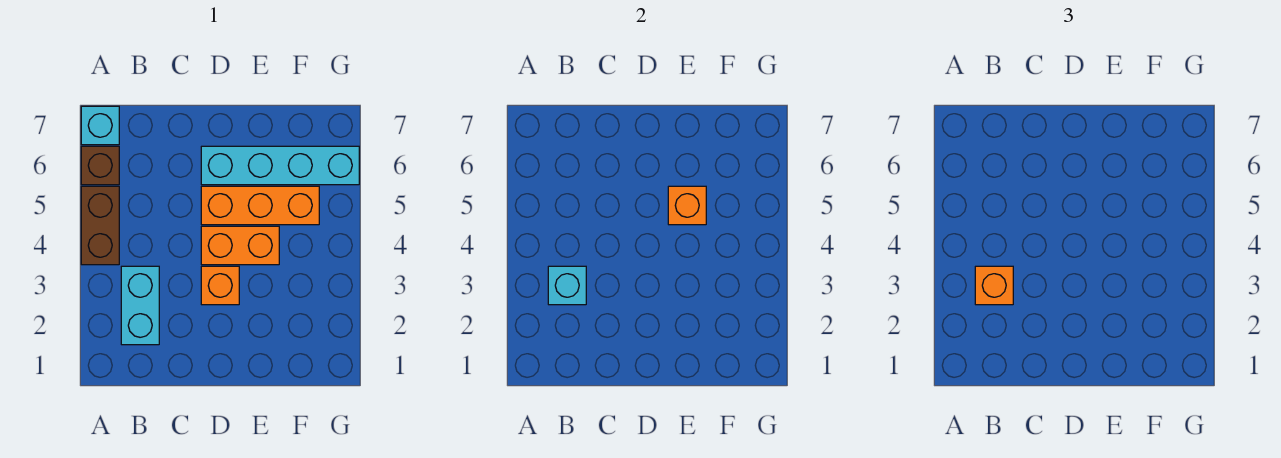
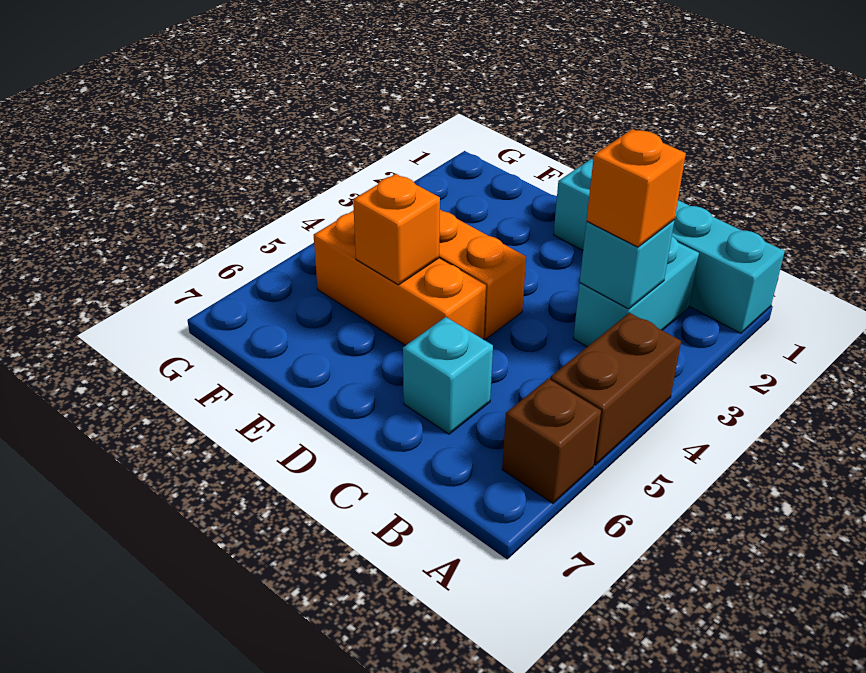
cyan 1x1 brick [81,106,119,145] -> cyan 1x1 brick moved to [403,317,493,434]
orange 1x1 brick [201,266,239,305] -> none
cyan 1x4 brick [201,146,359,185] -> cyan 1x4 brick moved to [554,159,785,333]

